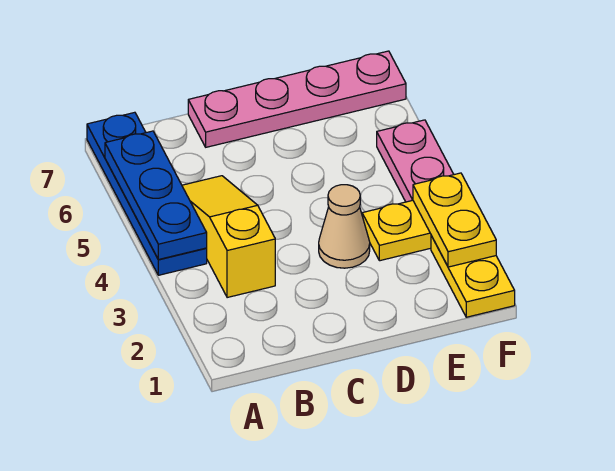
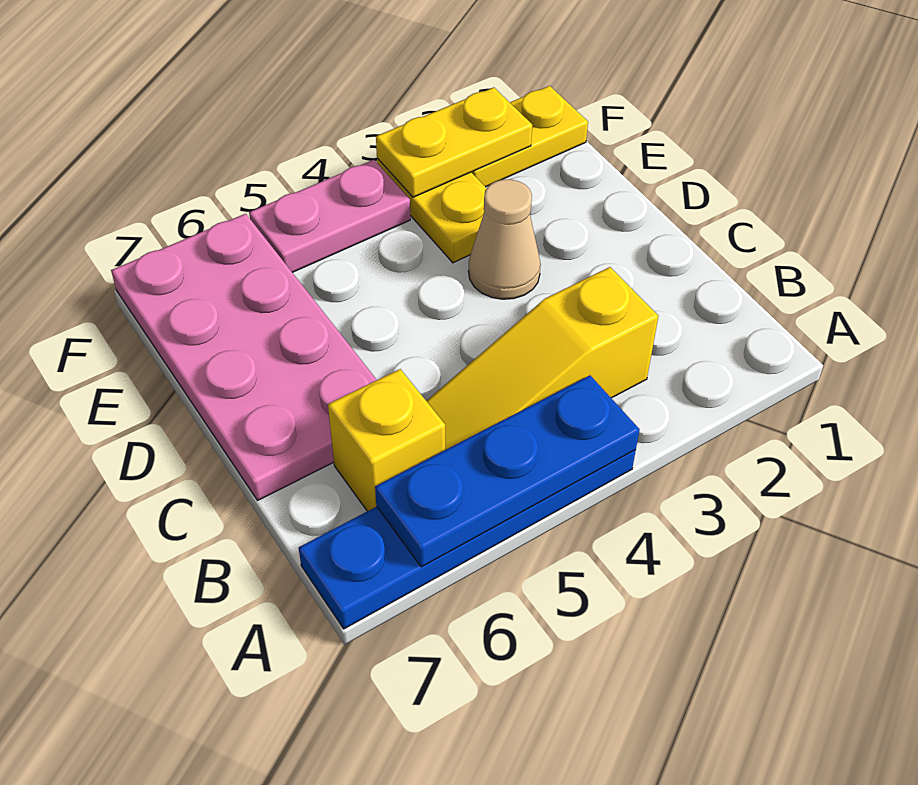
none -> yellow 1x1 brick [328,369,445,511]
pink 1x4 plate [188,51,406,147] -> pink 2x4 plate [111,214,377,501]

